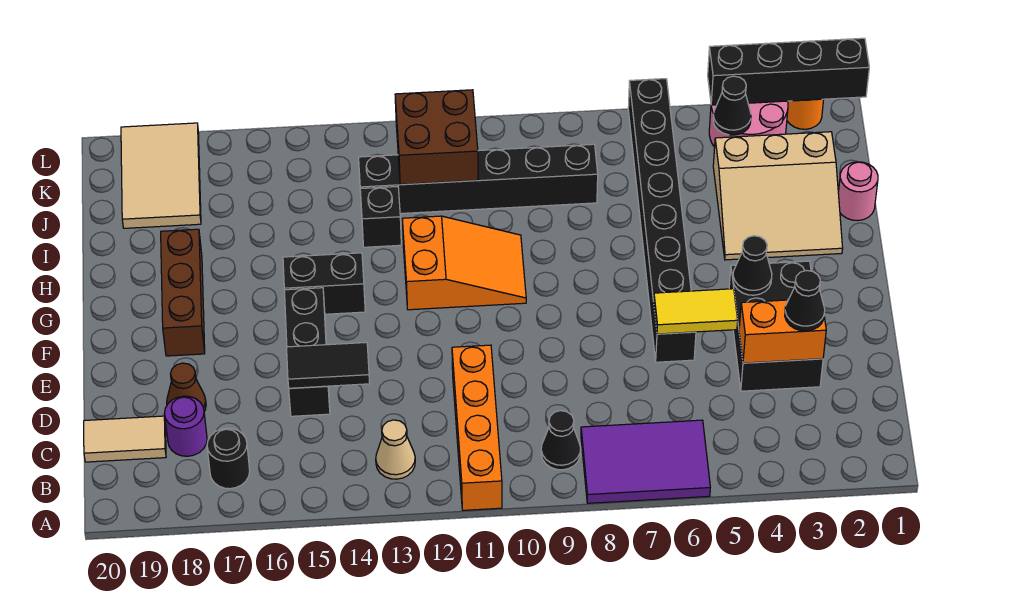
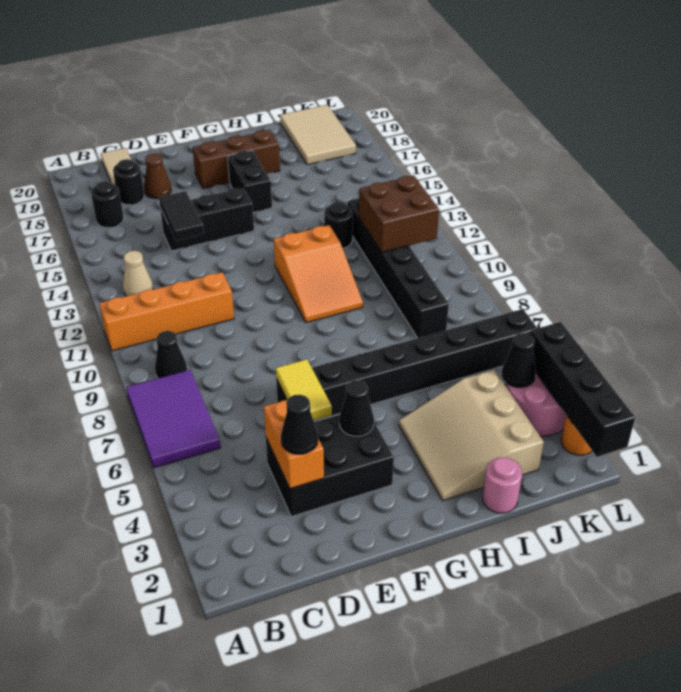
purple 1x1 round brick [164,396,207,456] -> black 1x1 round brick [113,159,144,205]
black 1x2 brick [283,253,365,314] -> black 1x2 brick moved to [228,150,272,212]
black 1x1 brick [360,187,401,247] -> black 1x1 round brick [324,202,353,248]
tan 2x3 tile [121,123,201,228] -> tan 2x3 tile turned to [280,105,356,165]

